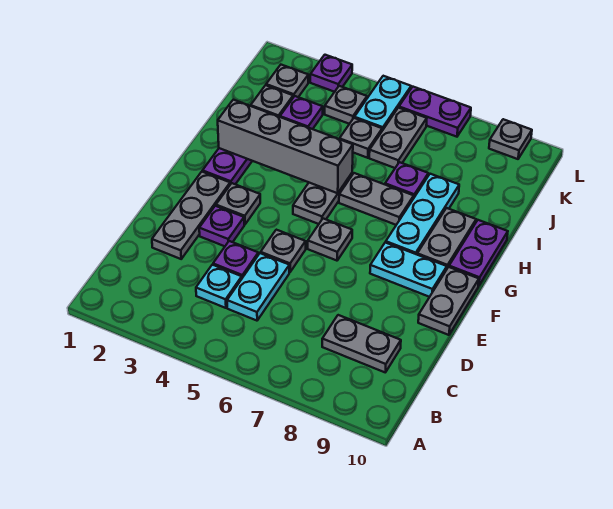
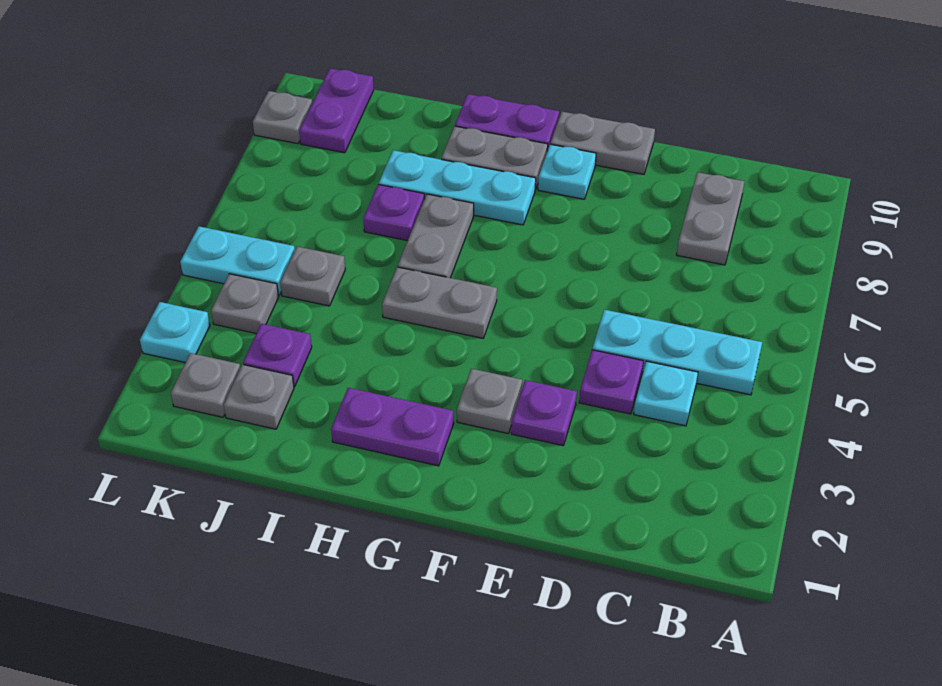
cyan 1x2 plate [227,253,289,321] -> cyan 1x3 plate [592,310,762,395]
grey 1x3 plate [152,172,230,259] -> none
grey 1x1 plate [261,230,306,272] -> none
grey 1x1 plate [308,219,352,261] -> none
cyan 1x2 plate [370,242,447,297] -> cyan 1x1 plate [538,144,596,199]
grey 1x4 brick [218,100,353,193] -> none
grey 1x2 plate [369,108,427,168] -> none
purple 1x1 plate [310,55,352,92] -> cyan 1x1 plate [140,302,210,363]
purple 1x2 plate [399,87,471,137] -> purple 1x2 plate moved to [299,68,374,153]

